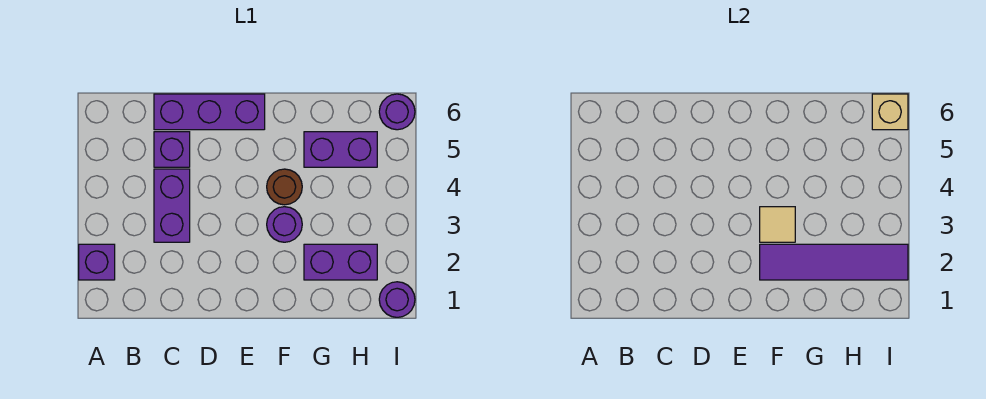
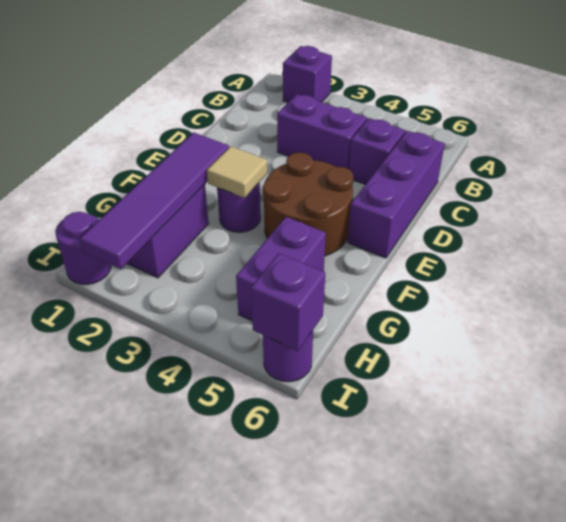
brown 1x1 round brick [267,169,302,205] -> brown 2x2 round brick [263,152,354,256]
tan 1x1 brick [872,94,908,130] -> purple 1x1 brick [251,253,325,351]

